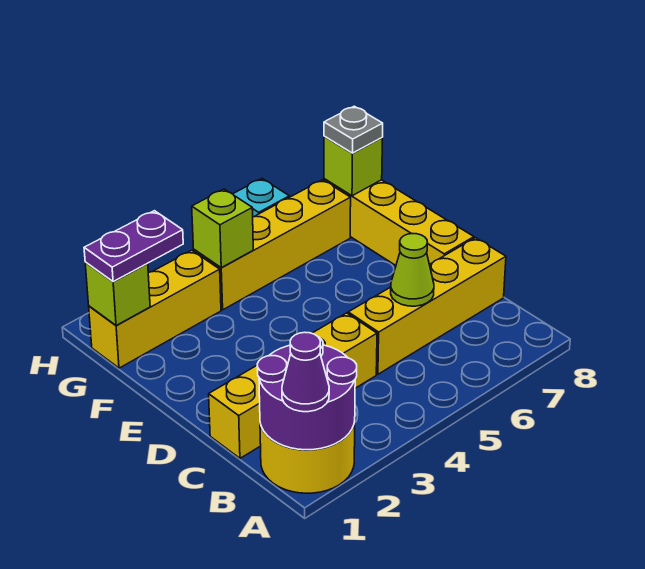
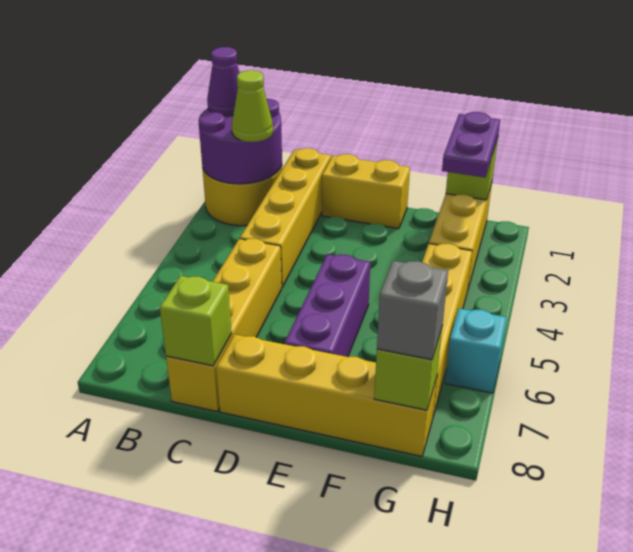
lime 1x1 cone [391,234,434,306] -> lime 1x1 cone moved to [232,70,273,142]
none -> yellow 1x2 brick [322,154,410,229]
none -> purple 1x3 brick [284,254,370,357]
lime 1x1 brick [192,189,253,268] -> lime 1x1 brick moved to [160,276,232,366]
grey 1x1 plate [324,106,383,153] -> grey 1x1 brick [377,261,448,360]

